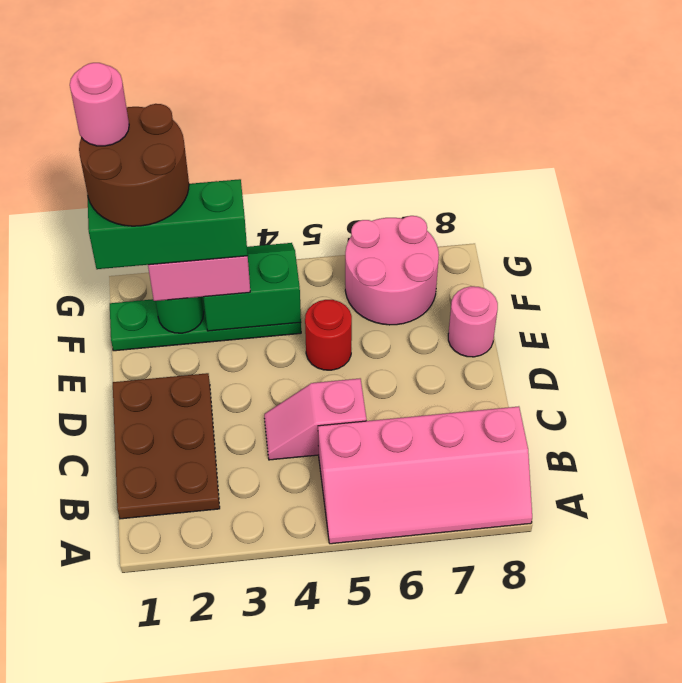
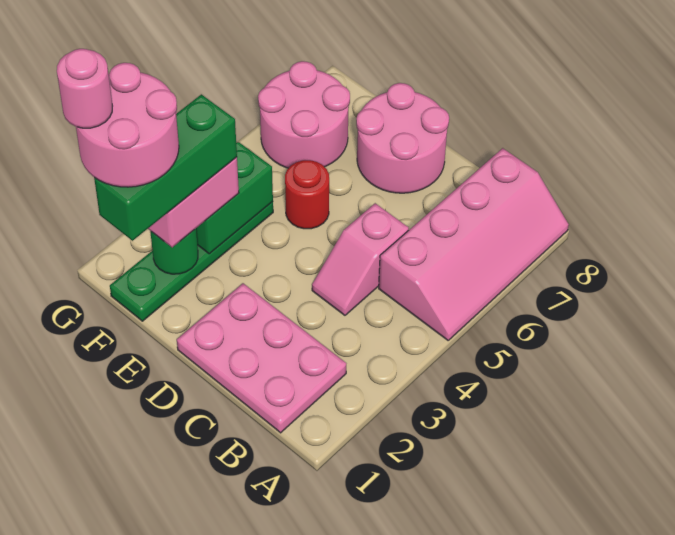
brown 2x3 plate [113,373,220,519] -> pink 2x3 plate [177,283,346,433]
pink 1x1 round brick [448,286,498,357] -> pink 2x2 round brick [356,83,449,193]
brown 2x2 round brick [79,104,189,226] -> pink 2x2 round brick [76,63,179,187]

